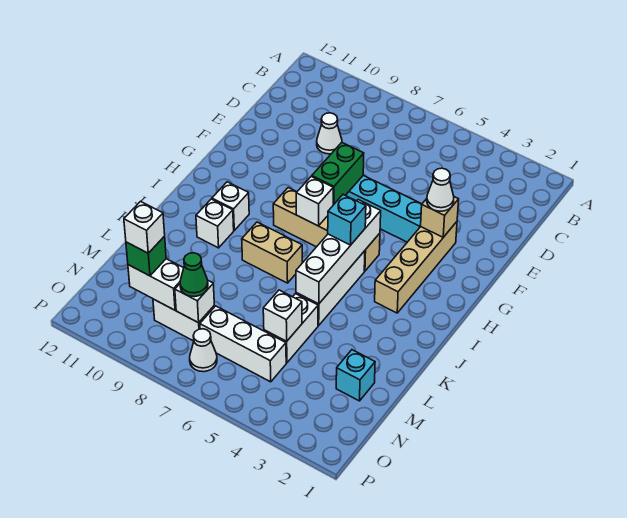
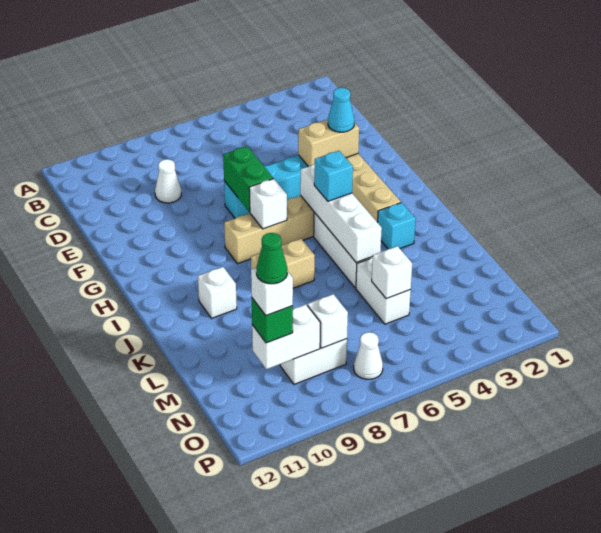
tan 1x1 brick [421,197,459,237] -> tan 1x2 brick [298,119,359,167]
white 1x1 cone [427,168,454,211] -> cyan 1x1 cone [328,88,354,132]
white 1x1 brick [212,182,249,230] -> none
cyan 1x1 brick [336,350,375,401] -> cyan 1x1 brick moved to [378,203,416,249]
white 1x3 brick [200,306,286,382] -> none
green 1x1 cone [180,253,208,297] -> green 1x1 cone moved to [256,233,287,284]

